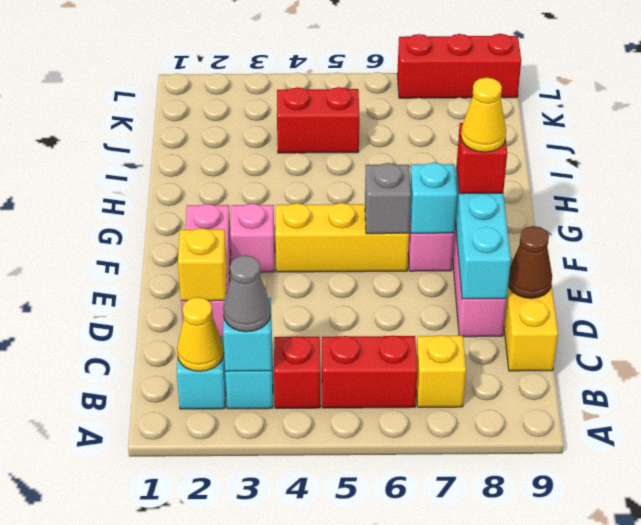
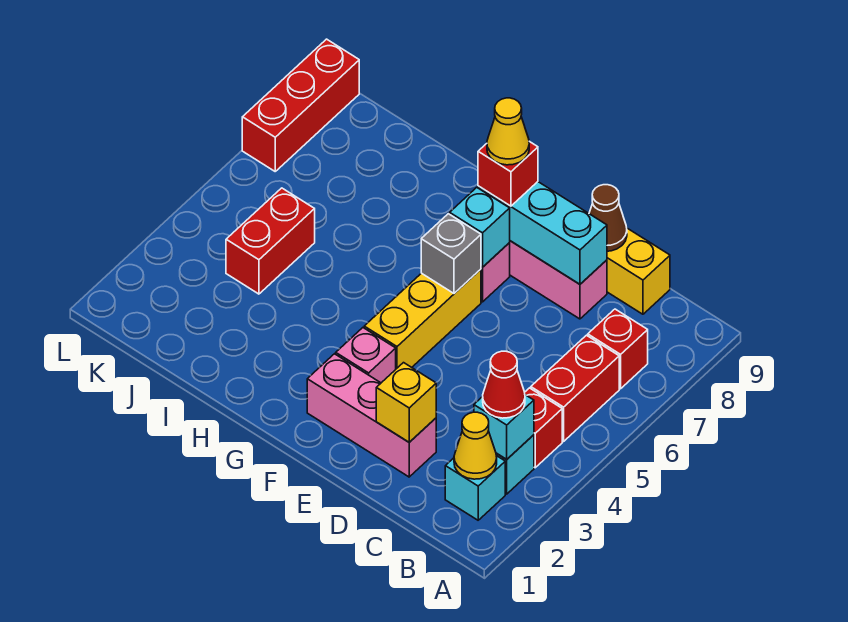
grey 1x1 cone [223,255,271,332] -> red 1x1 cone [483,351,525,418]
yellow 1x1 brick [416,335,466,407] -> red 1x1 brick [588,309,648,389]

